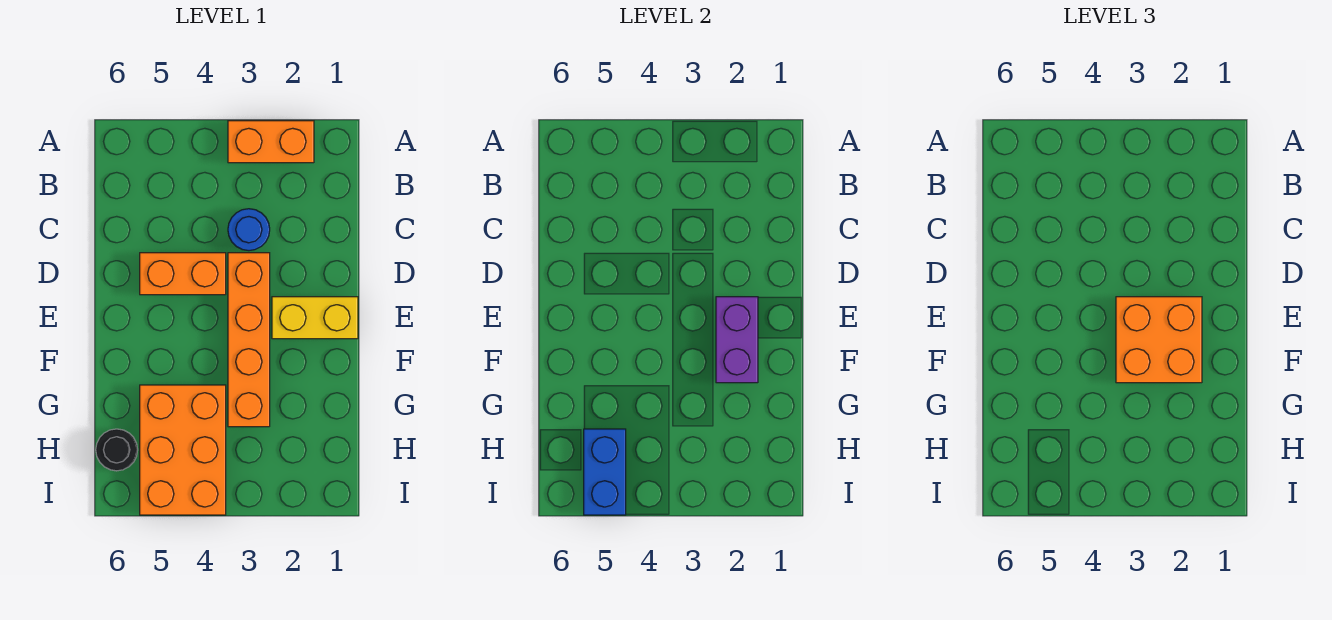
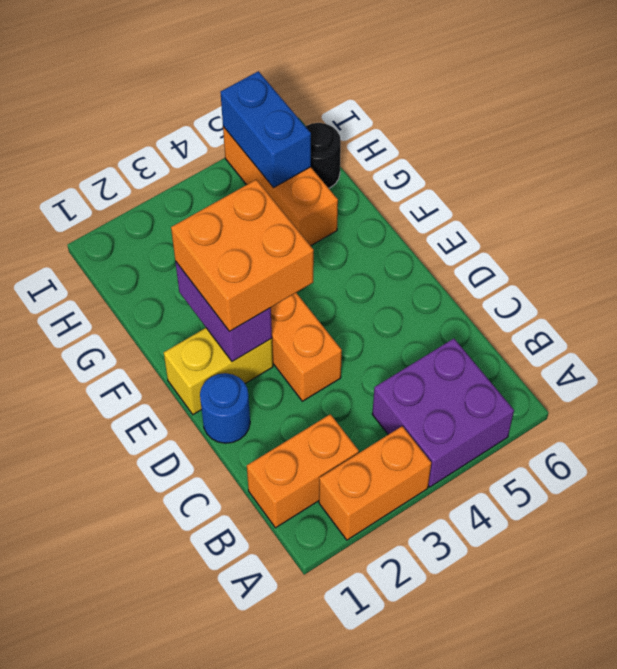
none -> purple 2x2 brick [372,339,514,487]
blue 1x1 round brick [228,209,270,251] -> blue 1x1 round brick moved to [200,373,250,443]
orange 1x2 brick [140,253,226,295] -> orange 1x2 brick moved to [247,414,359,528]
orange 2x3 brick [140,385,226,515] -> orange 1x3 brick [223,127,338,246]

